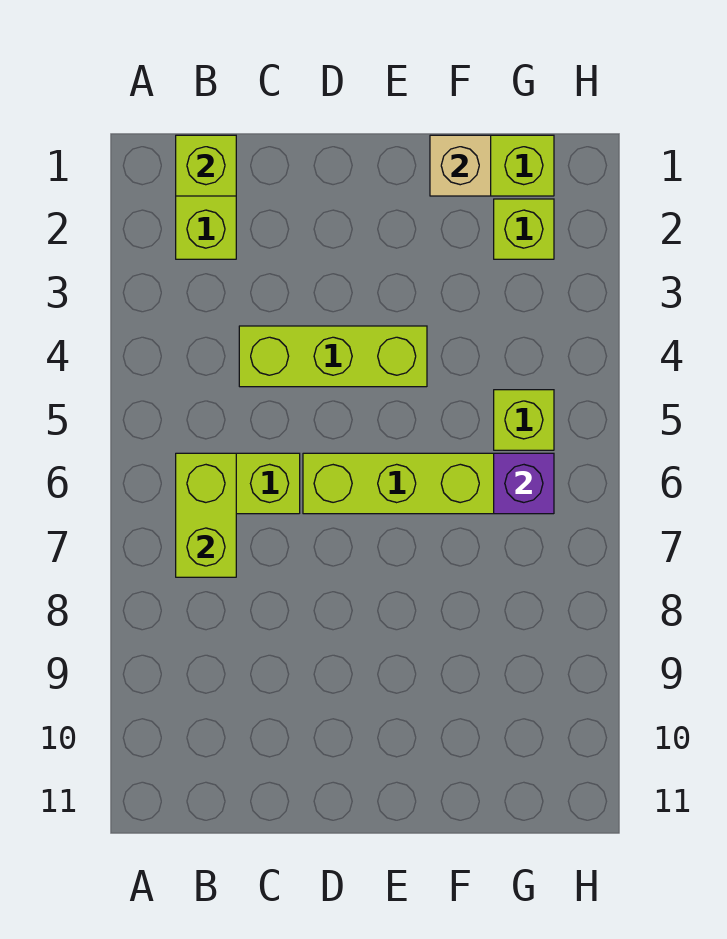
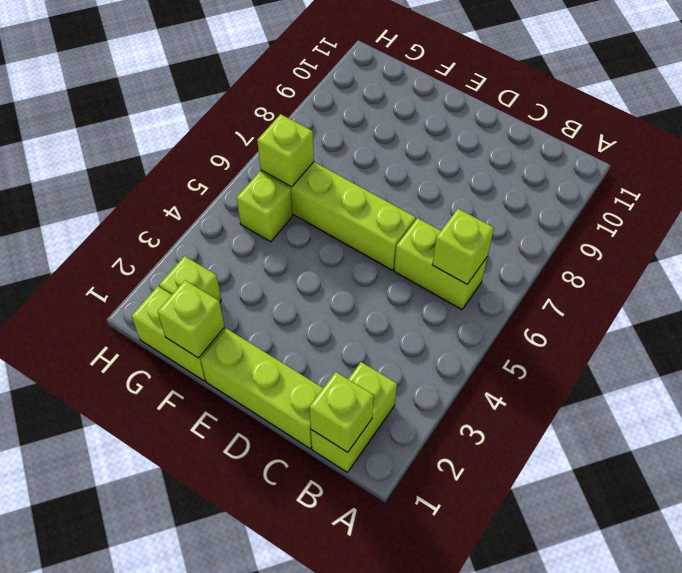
lime 1x2 brick [176,453,236,577] -> lime 1x1 brick [432,209,494,284]
lime 1x3 brick [239,326,427,387] -> lime 1x3 brick moved to [201,329,323,449]
tan 1x1 brick [430,135,491,196] -> lime 1x1 brick [157,280,224,358]
purple 1x1 brick [494,453,554,514] -> lime 1x1 brick [257,114,314,187]

